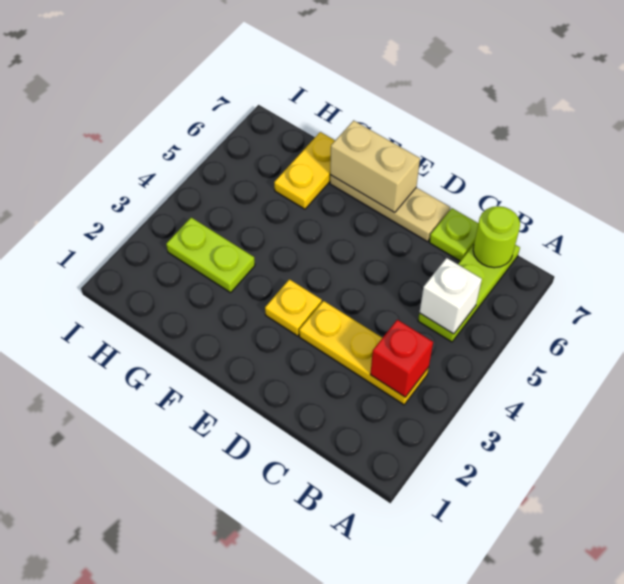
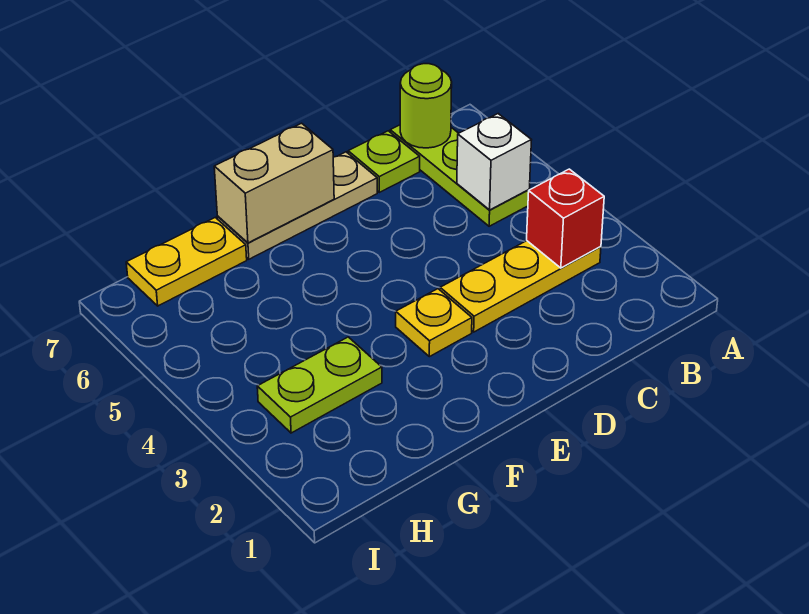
yellow 1x2 plate [274,132,335,209] -> yellow 1x2 plate turned to [126,217,247,306]

